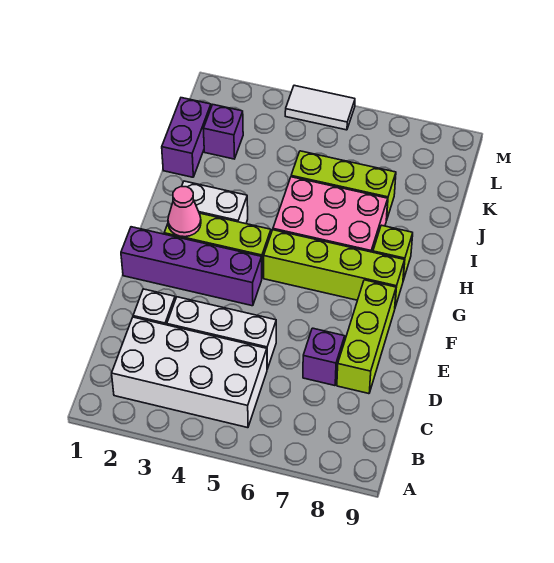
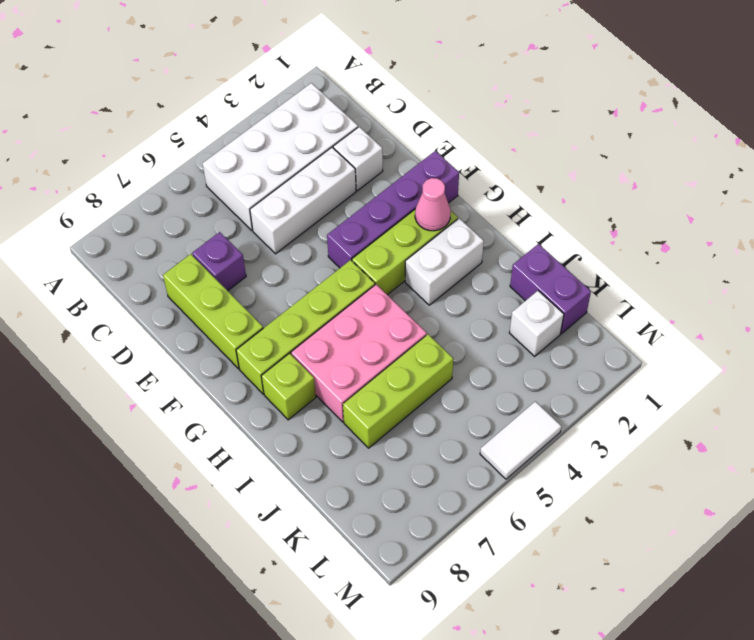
purple 1x1 brick [203,105,243,159] -> white 1x1 brick [509,291,564,356]

